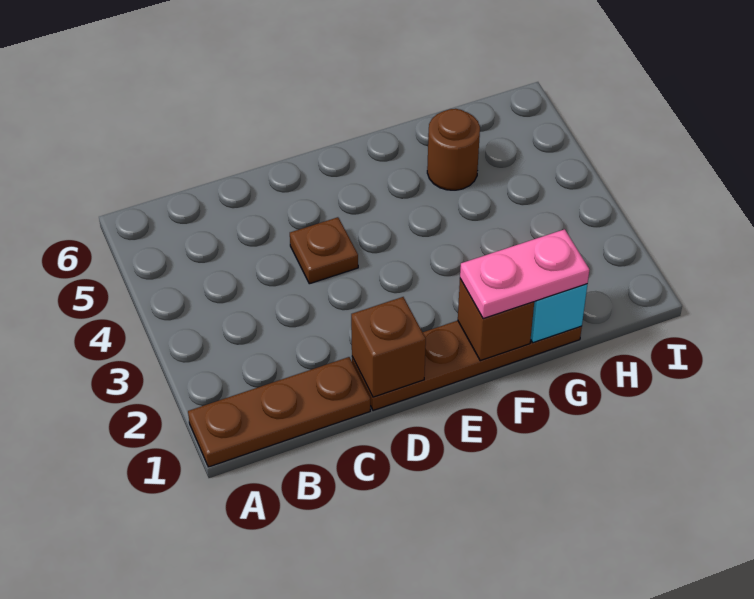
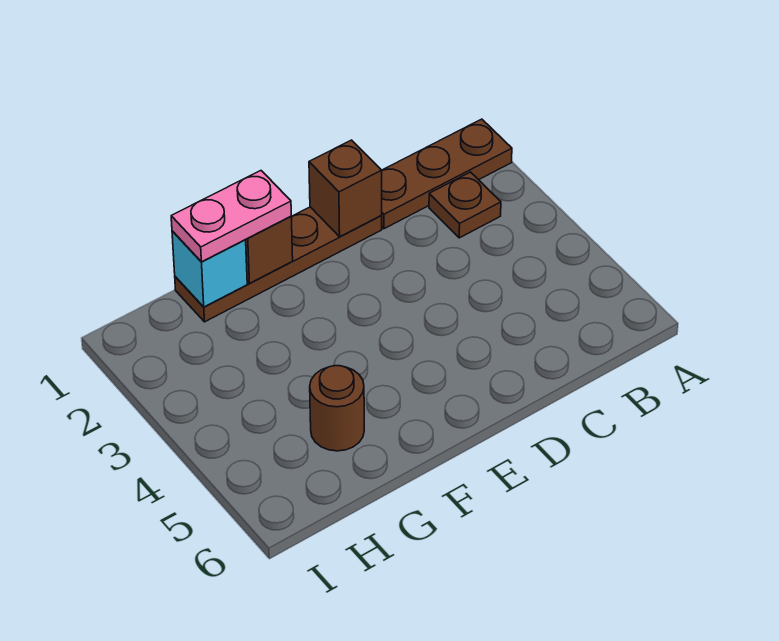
brown 1x1 plate [290,217,358,284] -> brown 1x1 plate moved to [429,172,501,238]

